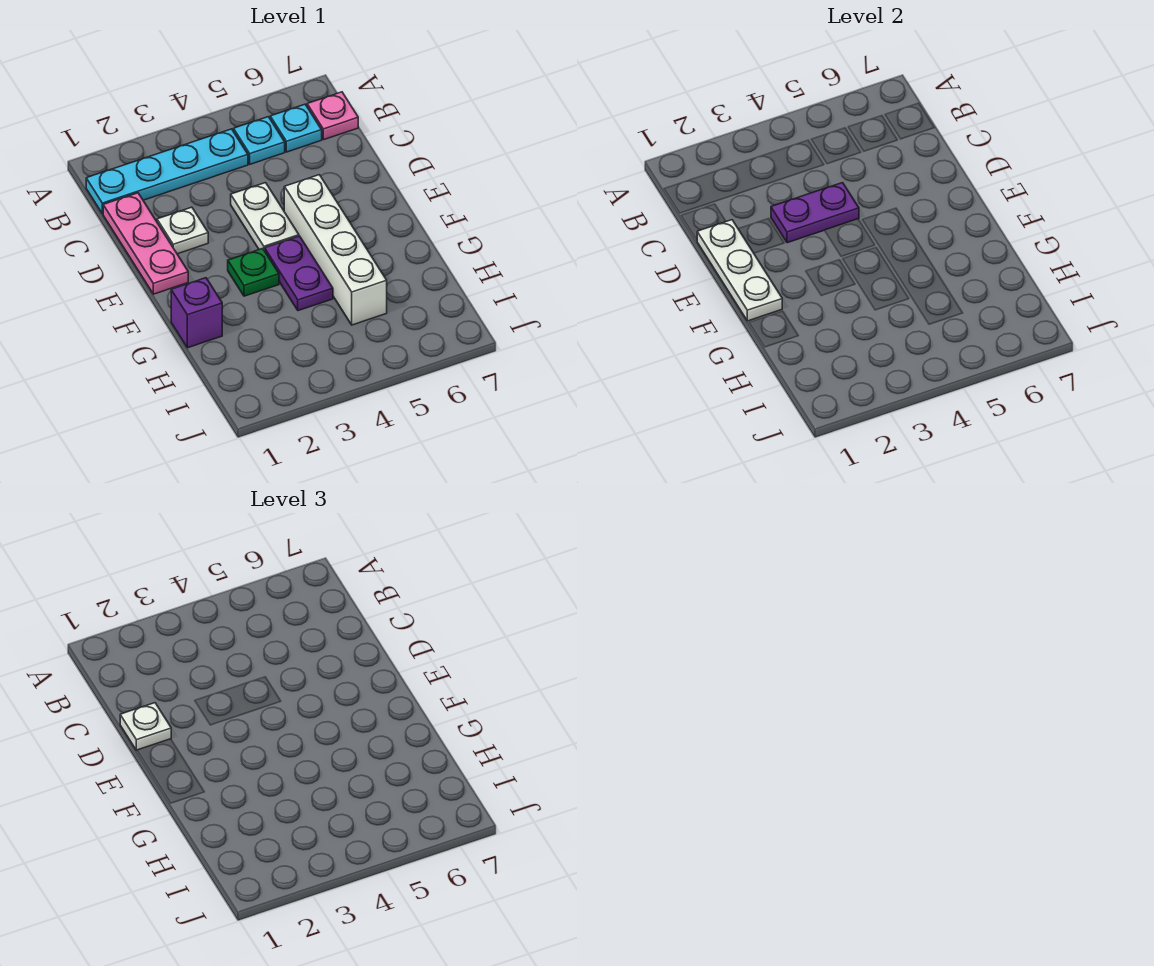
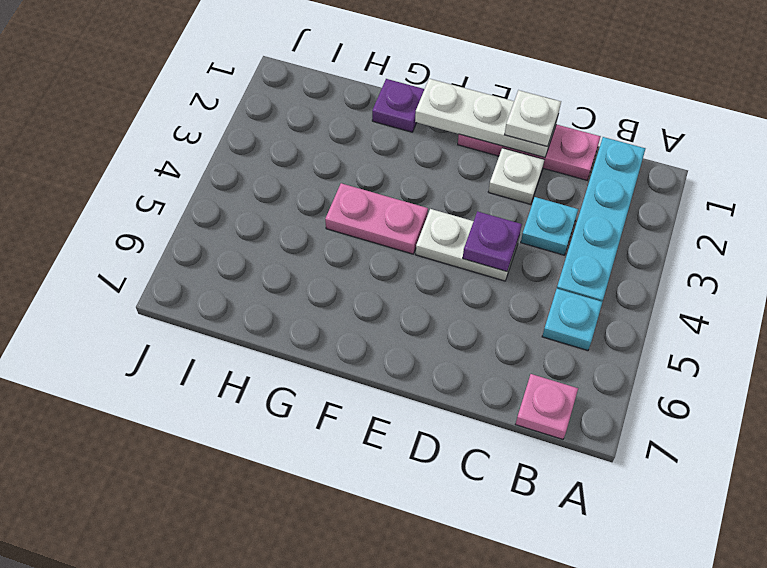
cyan 1x1 plate [270,104,322,152] -> cyan 1x1 plate moved to [521,197,578,255]
purple 1x2 plate [771,183,859,243] -> purple 1x1 plate [463,211,522,271]
white 1x4 brick [284,175,387,325] -> none
green 1x1 plate [228,248,279,296] -> none
purple 1x2 plate [265,236,333,311] -> pink 1x2 plate [325,183,428,254]
purple 1x1 brick [171,278,222,348] -> purple 1x1 plate [372,79,424,132]

